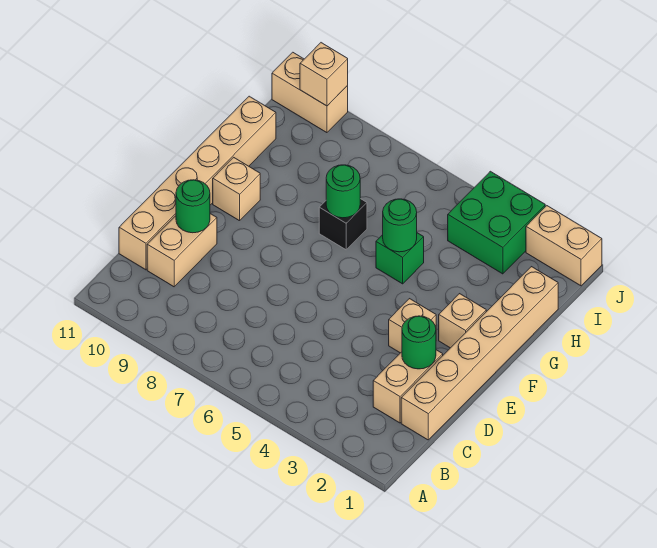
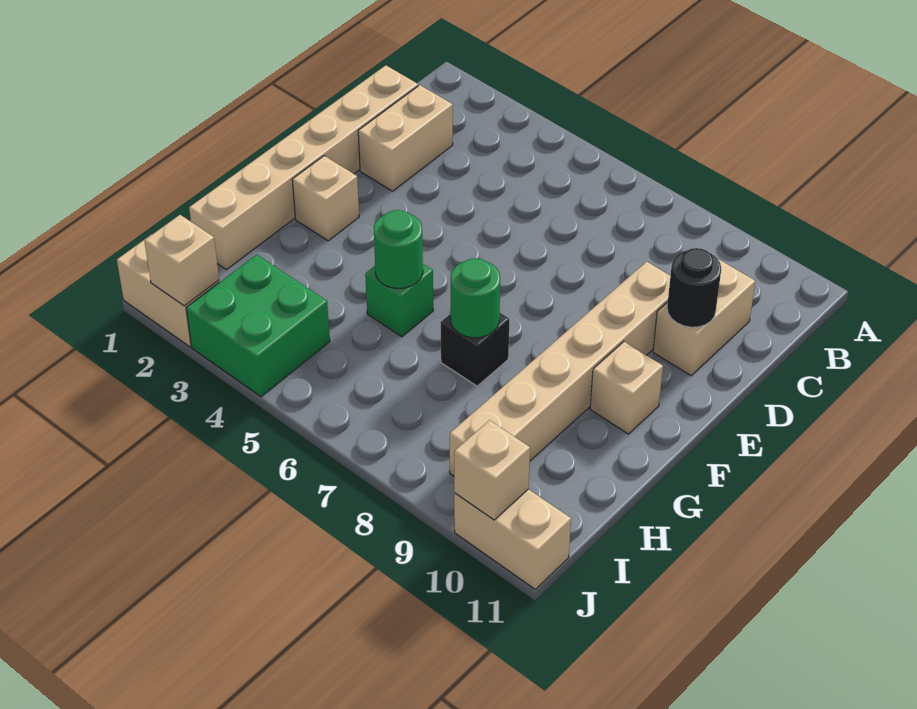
tan 1x6 brick [119,96,276,270] -> tan 1x6 brick moved to [450,262,670,476]
green 1x1 round brick [402,316,436,369] -> none
green 1x1 round brick [176,180,210,233] -> black 1x1 round brick [667,248,721,327]
tan 1x1 brick [389,299,436,353] -> tan 1x1 brick moved to [145,215,219,306]

